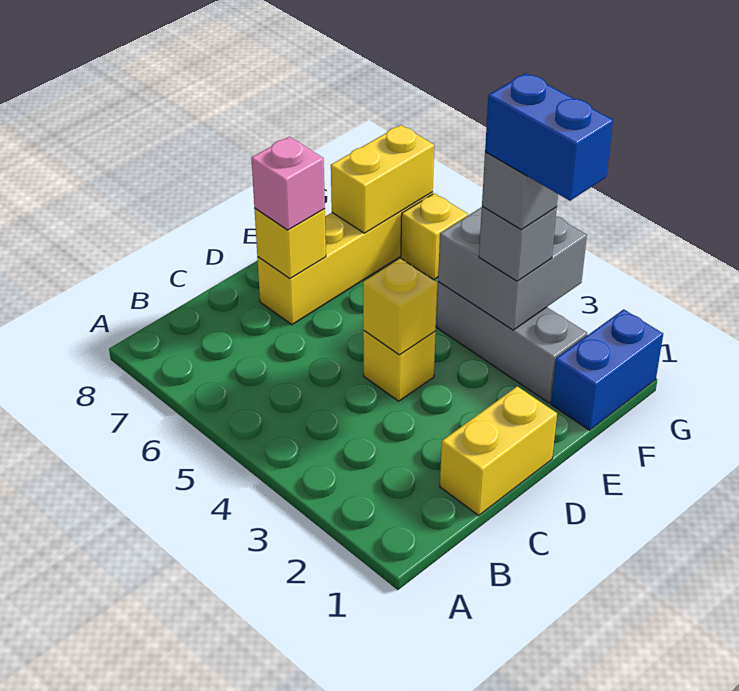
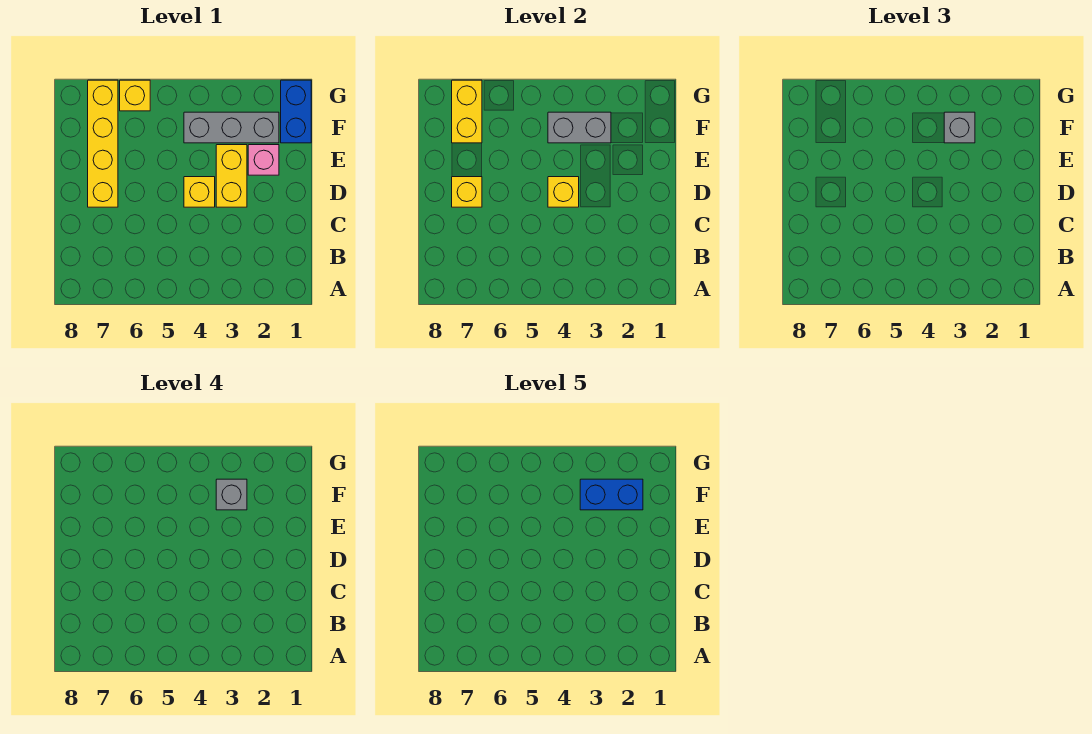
yellow 1x2 brick [440,386,557,515] -> yellow 1x2 brick moved to [216,145,247,207]
pink 1x1 brick [251,137,325,230] -> pink 1x1 brick moved to [248,145,279,175]
grey 2x2 brick [438,207,587,330] -> grey 1x2 brick [548,112,611,143]

